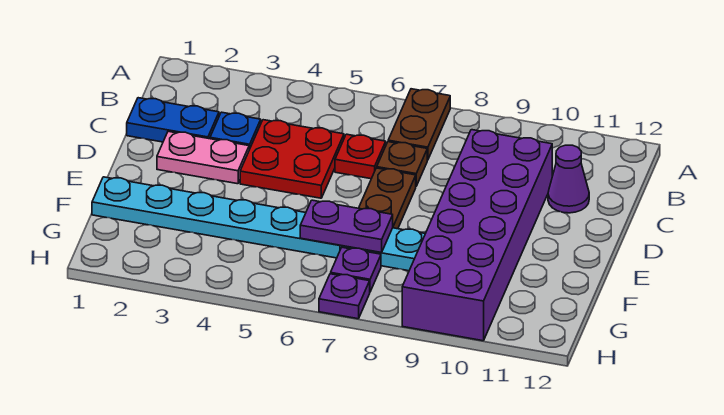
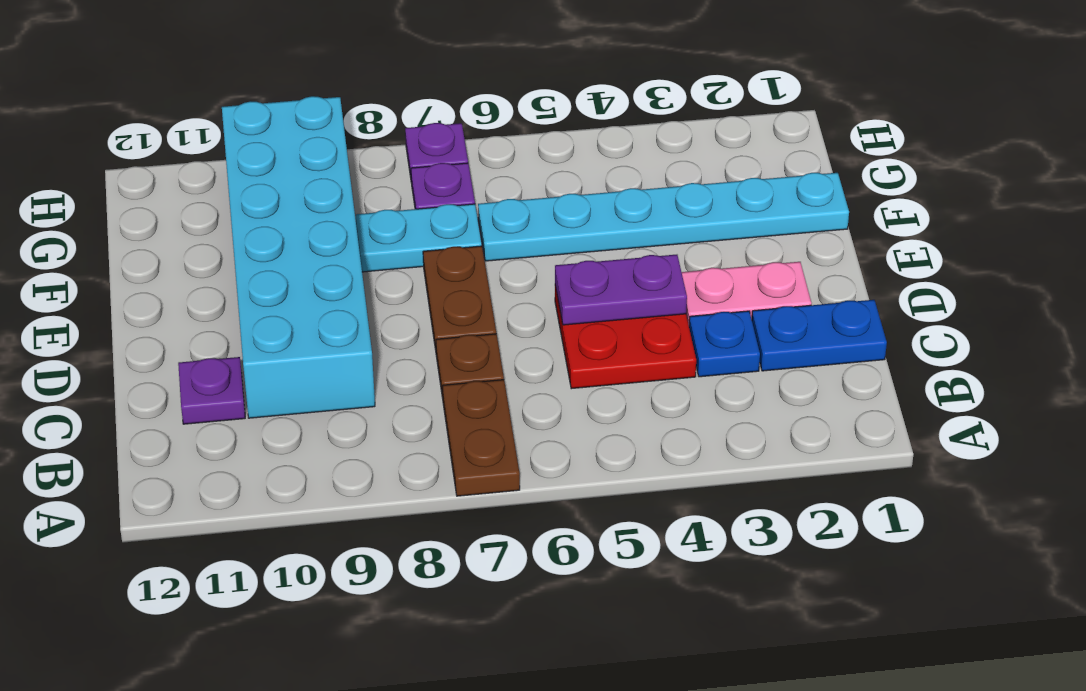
red 1x1 plate [335,134,386,179] -> none
purple 2x6 brick [402,130,552,341] -> cyan 2x6 brick [222,96,375,418]
purple 1x1 cone [548,145,589,213] -> purple 1x1 plate [178,357,245,424]
purple 1x2 plate [300,200,393,253] -> purple 1x2 plate moved to [555,255,687,325]

